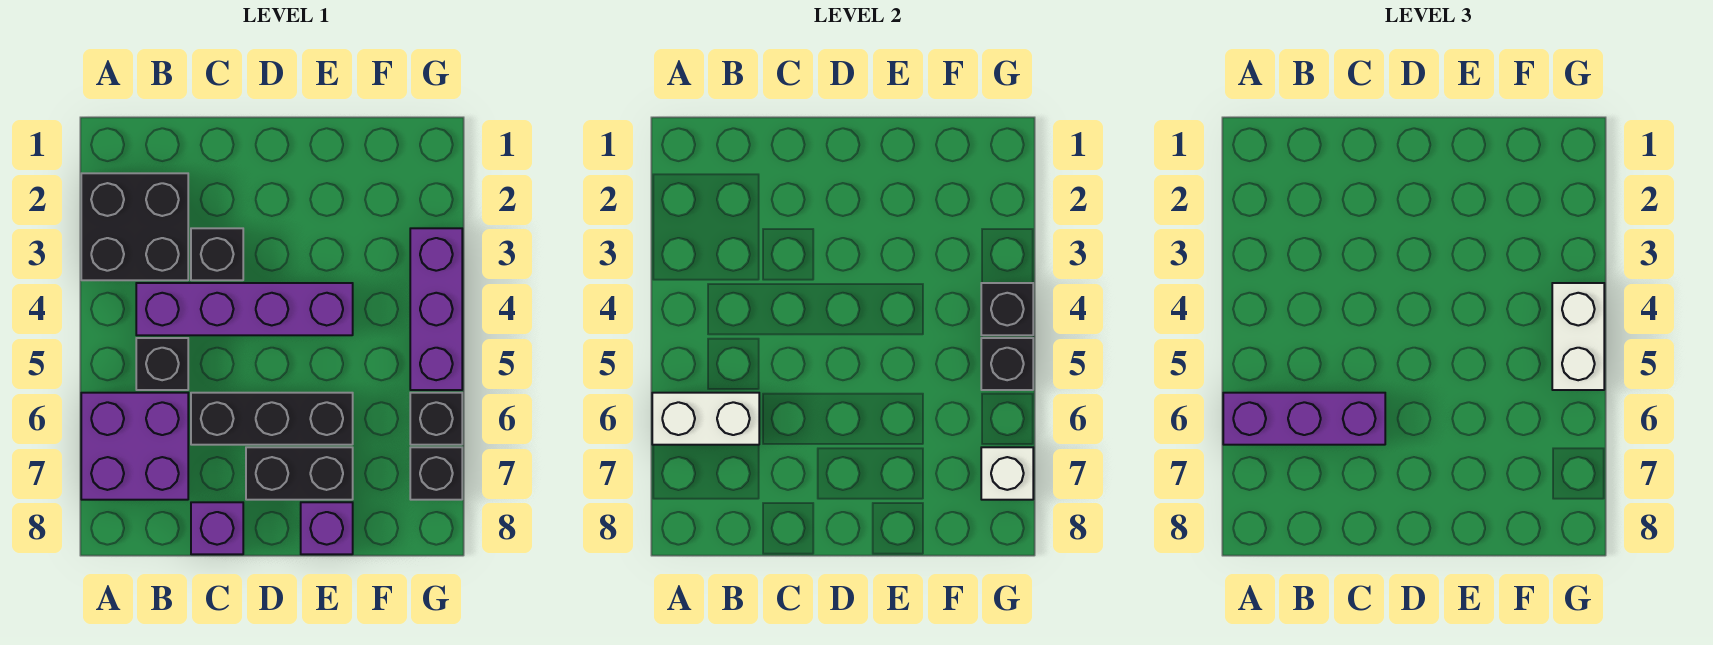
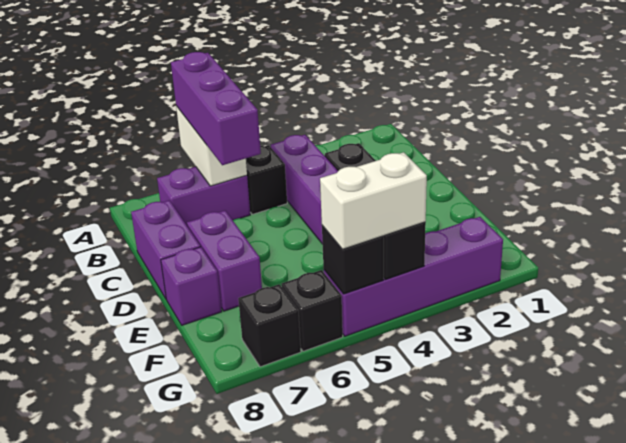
black 2x2 brick [81,173,188,280] -> none
purple 2x2 brick [81,393,188,500] -> purple 1x2 brick [157,167,250,225]
black 1x3 brick [191,393,353,445] -> none
purple 1x1 brick [191,502,243,554] -> purple 1x2 brick [131,200,200,298]
black 1x2 brick [246,447,353,500] -> purple 1x2 brick [187,211,262,311]
purple 1x3 brick [410,228,462,390] -> purple 1x4 brick [324,217,503,336]
white 1x1 brick [981,447,1033,500] -> none

